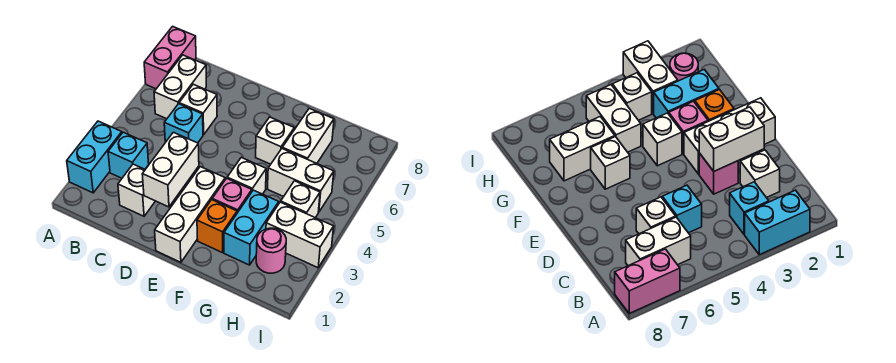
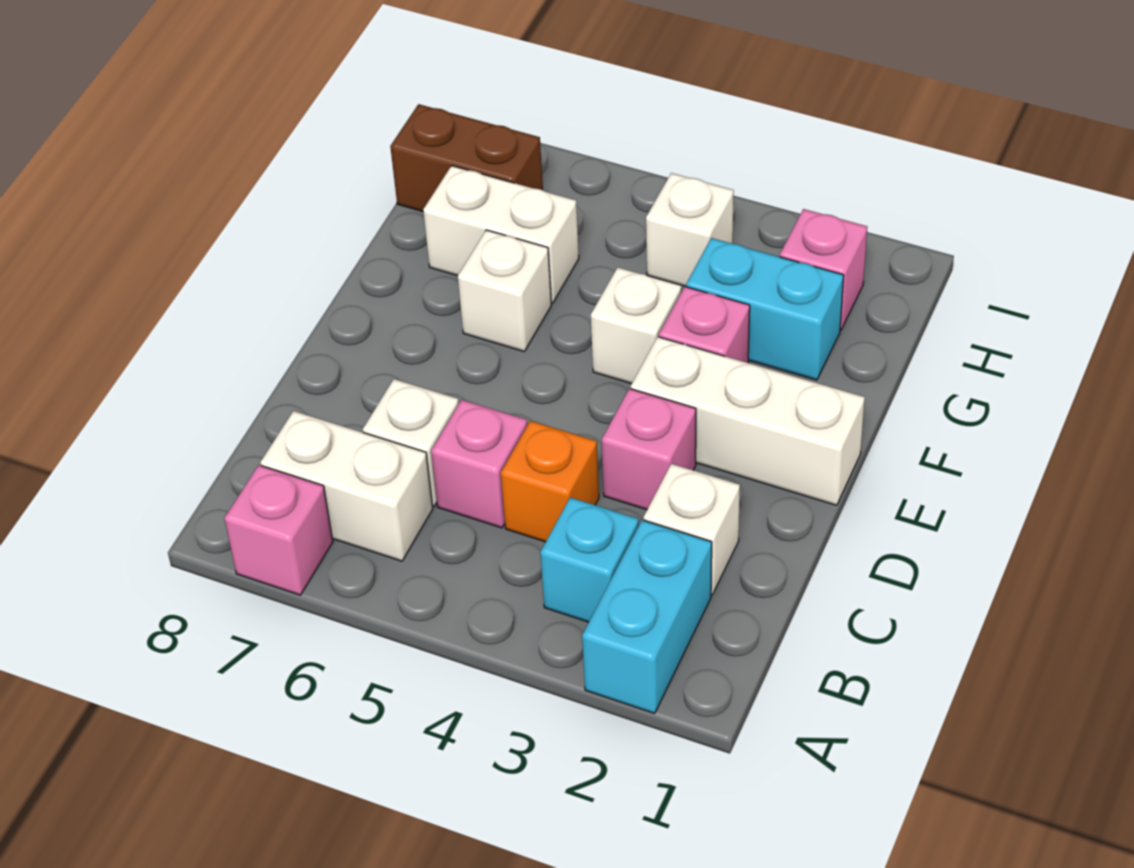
cyan 1x2 brick [67,121,122,193] -> cyan 1x2 brick turned to [582,520,712,713]
pink 1x2 brick [144,26,196,89] -> pink 1x1 brick [224,465,333,595]
cyan 1x1 brick [164,104,203,143] -> pink 1x1 brick [431,400,527,528]
white 1x2 brick [142,132,199,207] -> none
orange 1x1 brick [197,200,237,253] -> orange 1x1 brick moved to [501,421,599,542]
white 1x2 brick [267,149,334,212] -> none
pink 1x1 round brick [256,228,286,273] -> pink 1x1 brick [780,209,867,331]
white 1x2 brick [266,202,334,268] -> none
none -> brown 1x2 brick [390,104,543,212]

